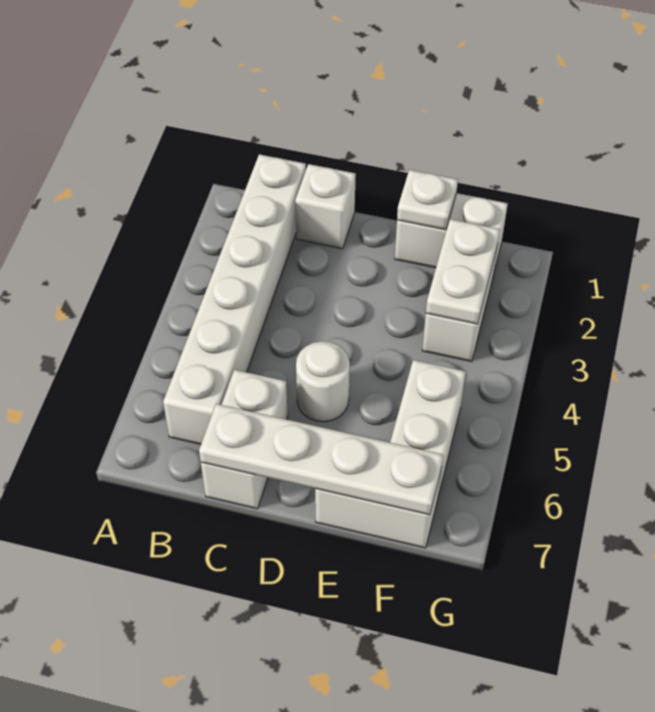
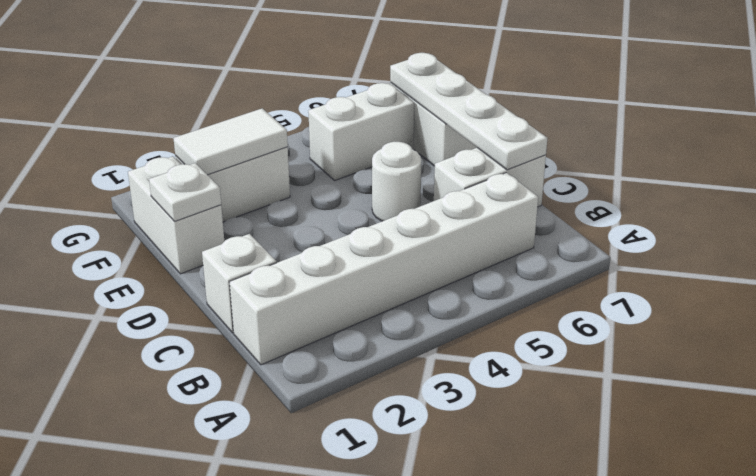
white 1x2 plate [426,219,500,324] -> white 1x2 tile [173,108,288,175]

